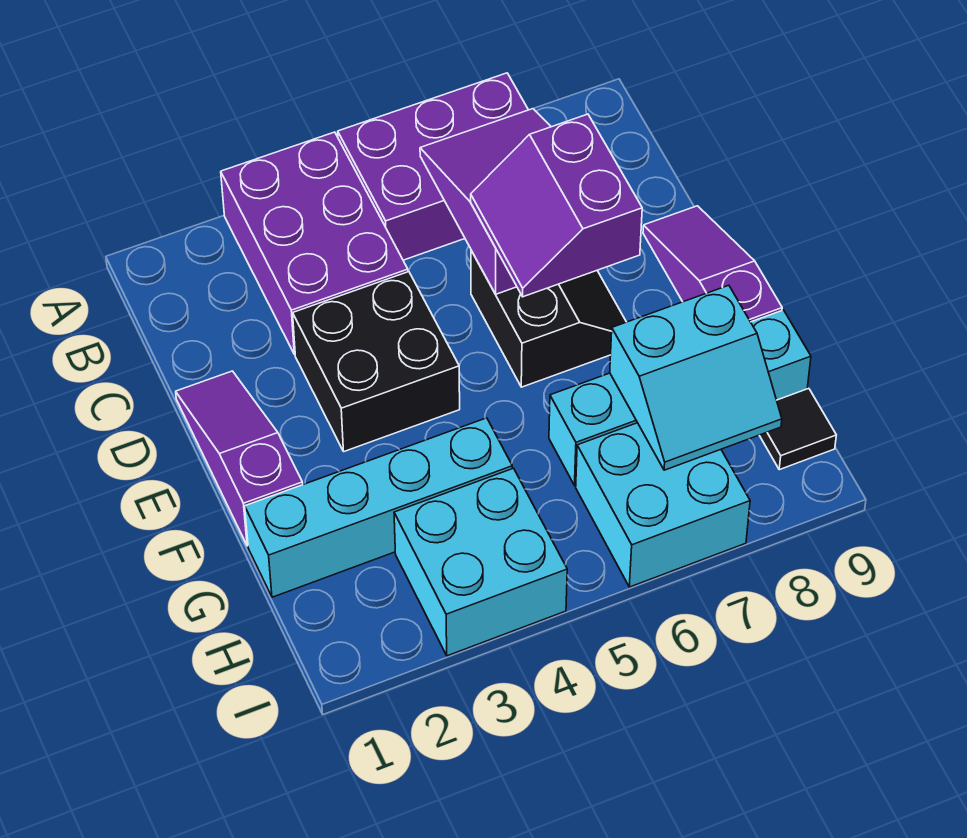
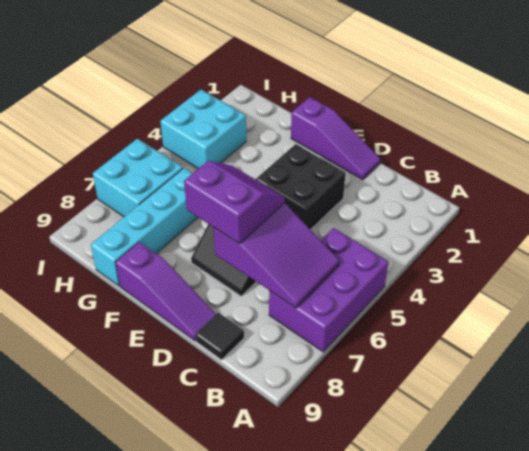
purple 2x3 brick [221,132,408,354] -> none
cyan 1x4 brick [245,418,512,597] -> none
cyan 2x2 slope [610,285,782,470] -> none
black 1x1 tile [759,388,836,470] -> black 1x1 tile moved to [195,313,244,360]

